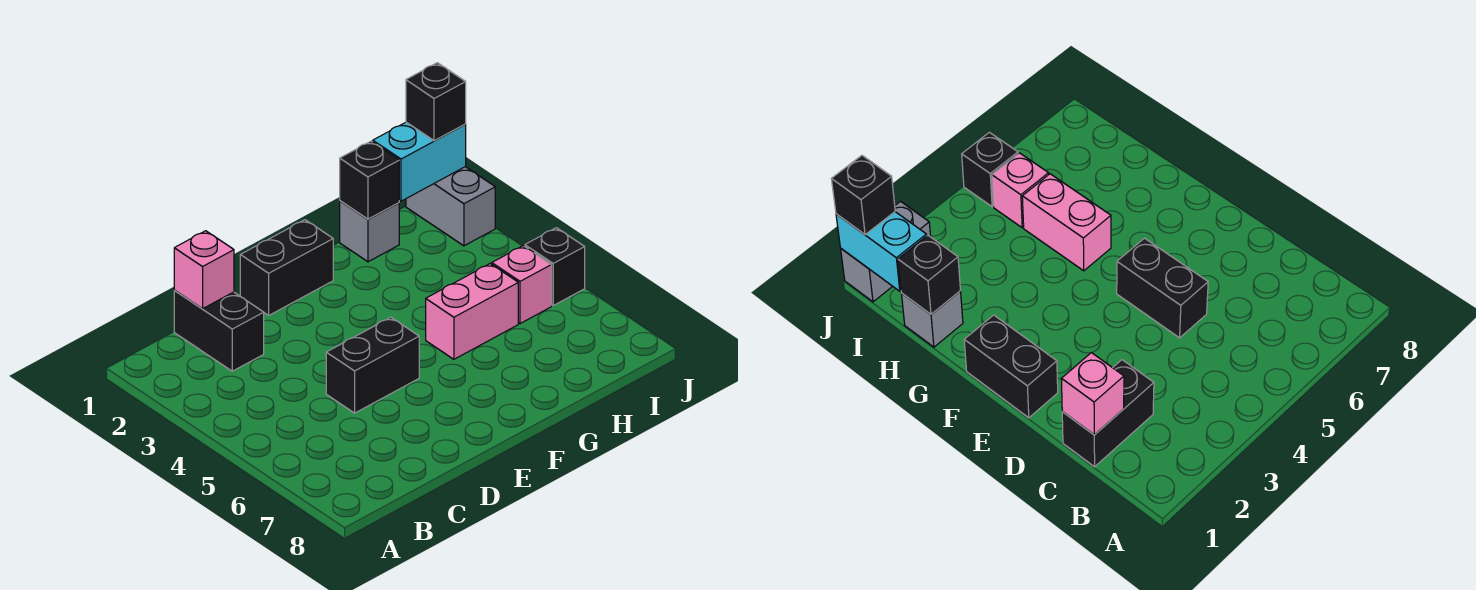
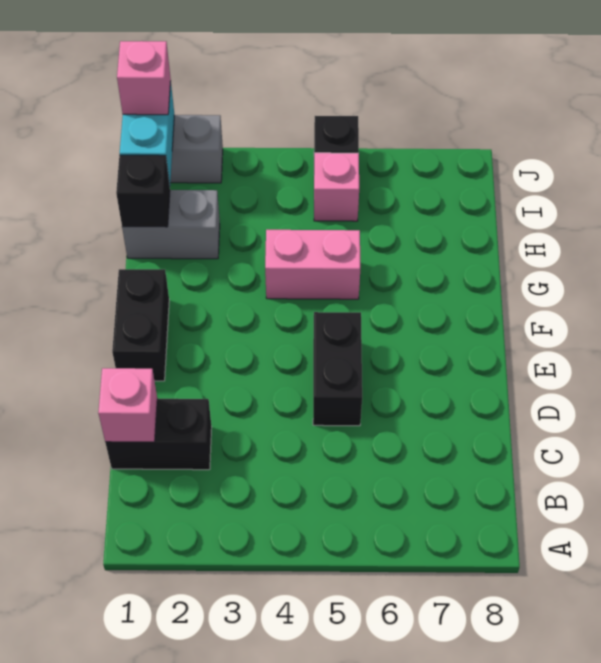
pink 1x2 brick [426,264,518,359] -> pink 1x2 brick turned to [265,230,360,299]
grey 1x1 brick [340,201,399,262] -> grey 1x2 brick [122,190,220,259]
black 1x1 brick [406,63,466,141] -> pink 1x1 brick [117,41,171,115]

